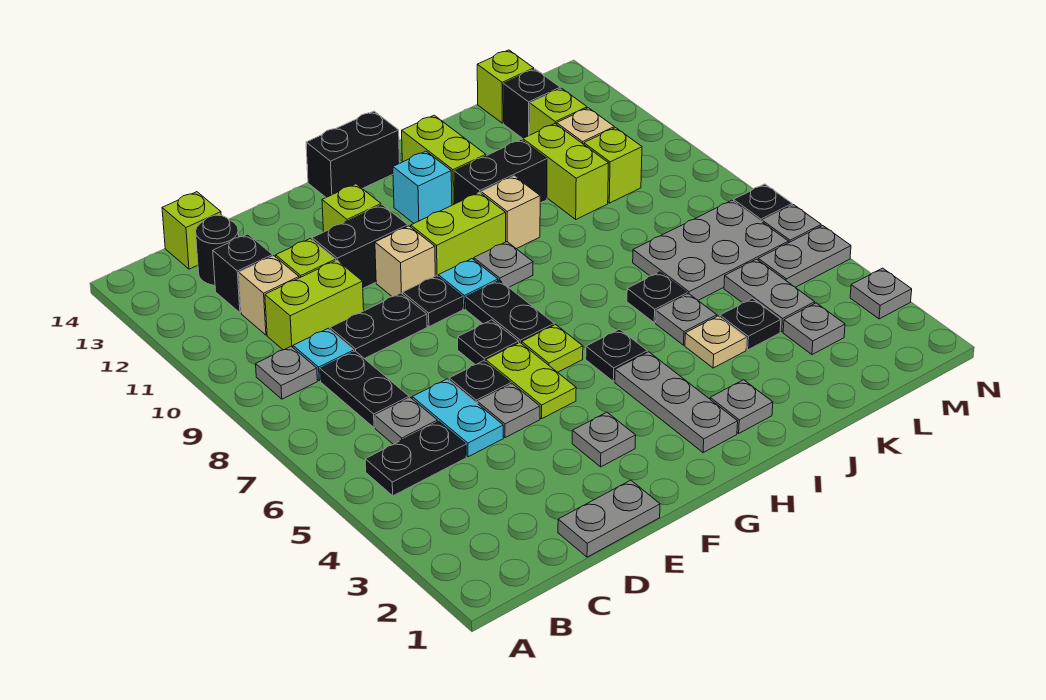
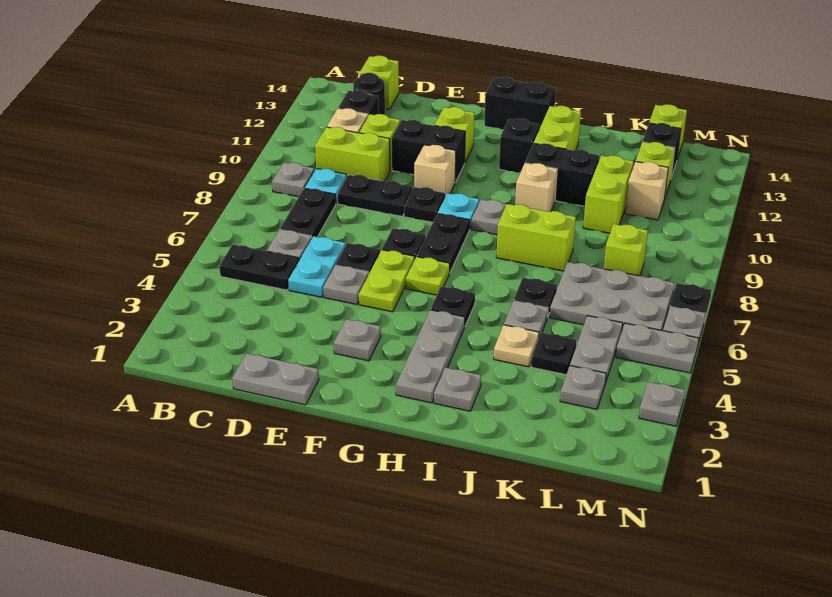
lime 1x2 brick [411,192,506,276] -> lime 1x2 brick moved to [496,204,576,271]
cyan 1x1 brick [393,151,452,223] -> black 1x1 brick [499,119,540,173]
lime 1x1 brick [584,128,642,203] -> lime 1x1 brick moved to [604,224,648,276]

